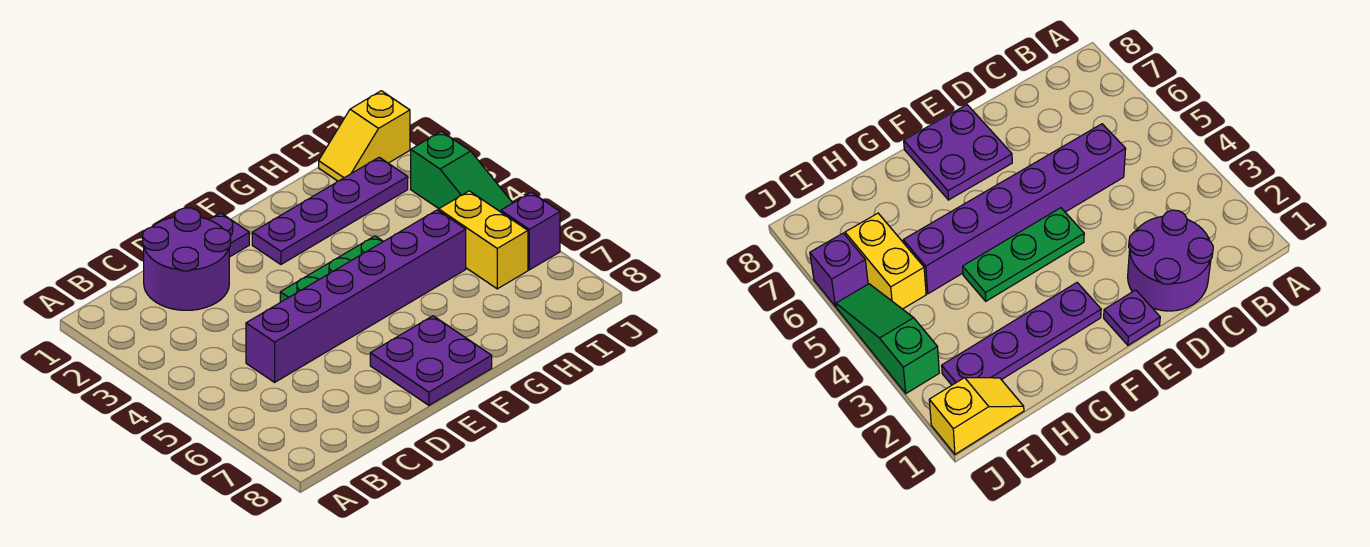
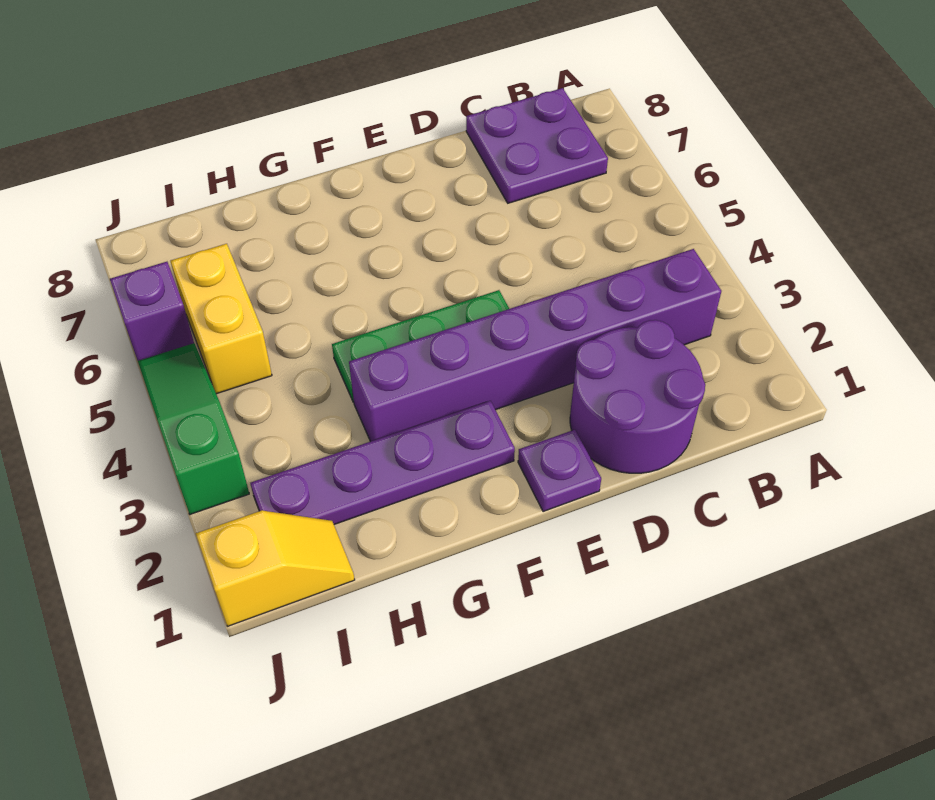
purple 1x6 brick [246,210,466,382] -> purple 1x6 brick moved to [349,249,721,441]
purple 2x2 plate [370,316,492,405] -> purple 2x2 plate moved to [466,88,608,203]

